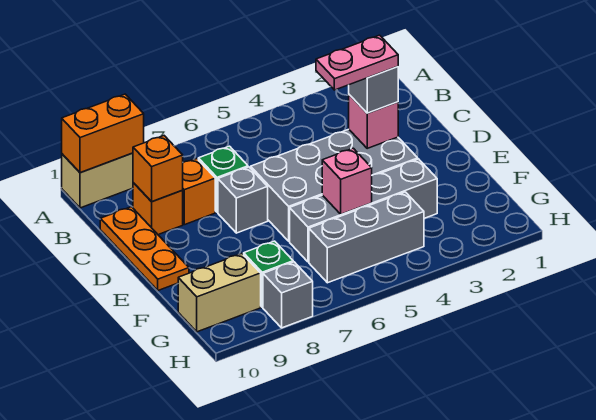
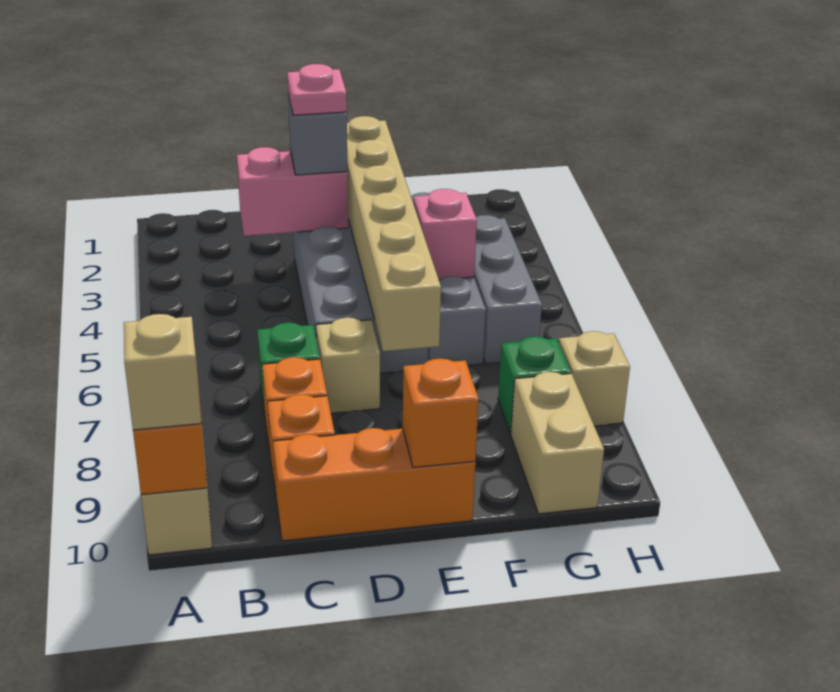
none -> tan 1x1 brick [124,314,201,430]
orange 1x1 brick [133,136,183,202] -> orange 1x1 brick moved to [403,358,479,467]
orange 1x3 plate [100,207,189,290] -> orange 1x3 brick [273,428,475,541]
pink 1x1 brick [349,95,398,148] -> pink 1x2 brick [237,147,348,236]
pink 1x2 plate [316,35,398,90] -> pink 1x1 plate [287,64,347,115]
grey 1x1 brick [218,167,268,233] -> tan 1x1 brick [316,318,380,413]
none -> tan 1x6 brick [347,116,441,351]
grey 1x1 brick [263,262,313,328] -> tan 1x1 brick [559,331,630,426]

